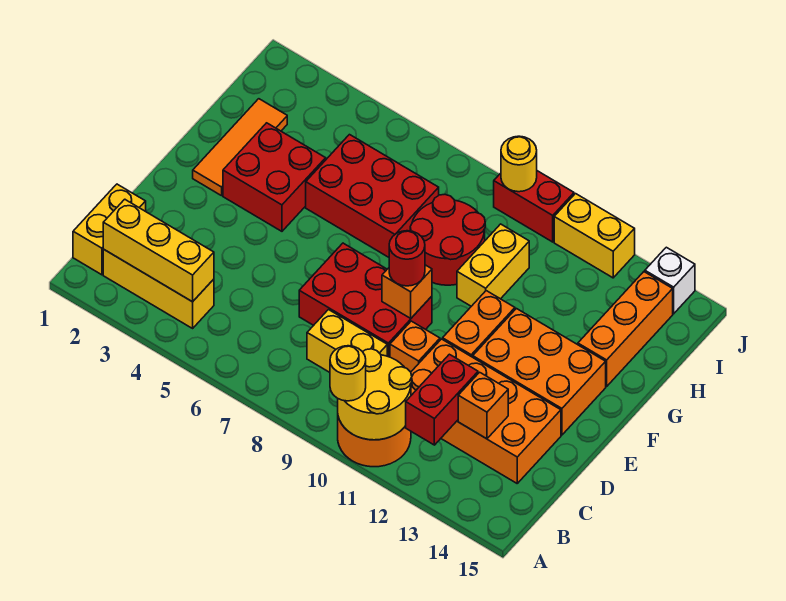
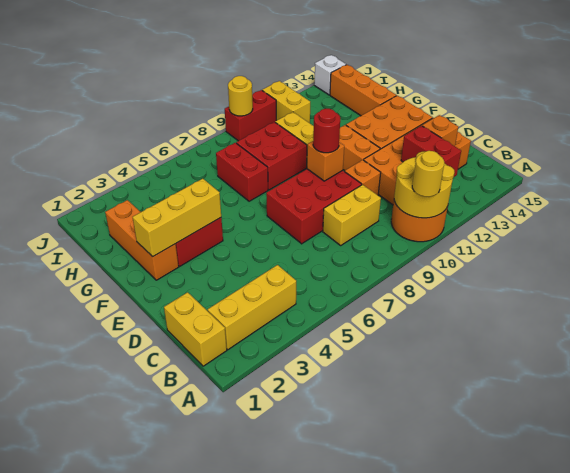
yellow 1x3 brick [103,199,214,302] -> yellow 1x3 brick moved to [133,179,221,257]
orange 1x3 tile [193,99,287,196] -> orange 1x3 brick [105,200,179,280]
red 2x3 brick [306,135,439,257] -> red 1x2 brick [216,143,268,201]
red 2x2 round brick [410,195,485,285] -> red 2x2 brick [236,122,307,190]
yellow 1x2 brick [554,194,635,278] -> yellow 1x2 brick turned to [262,81,310,123]

